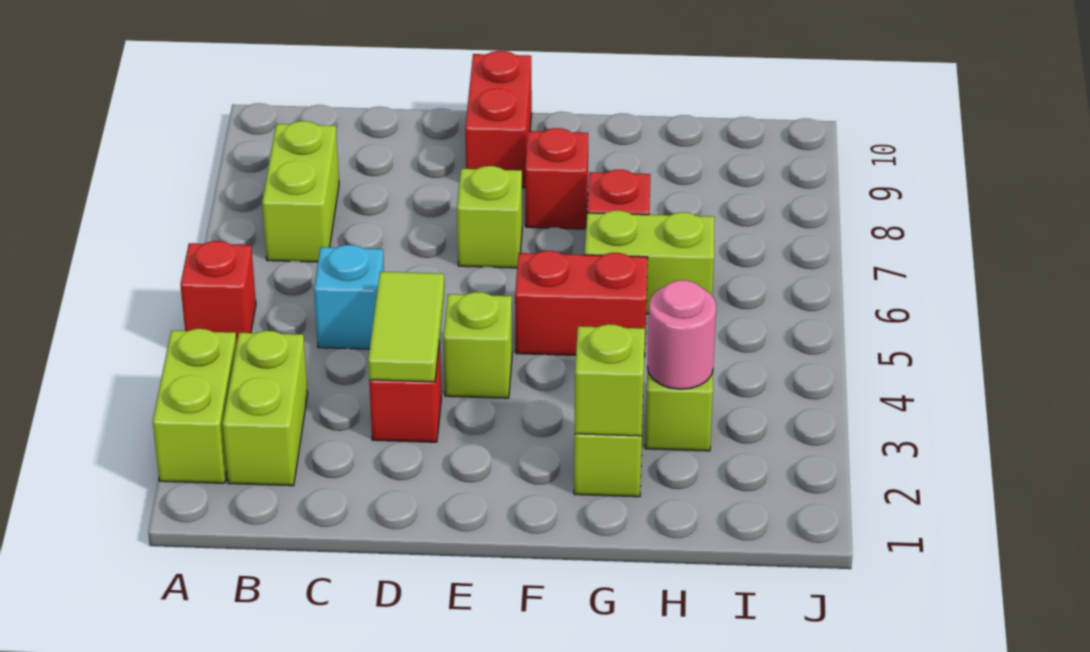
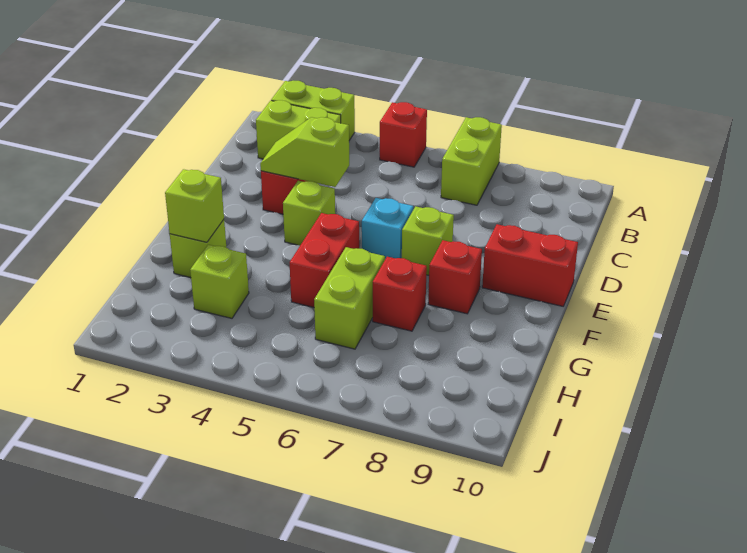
lime 1x2 brick [262,121,339,262] -> lime 1x2 brick turned to [441,117,502,205]
cyan 1x1 brick [314,245,384,349] -> cyan 1x1 brick moved to [362,198,413,259]
lime 1x2 tile [368,272,444,382] -> lime 1x2 slope [260,117,349,187]
pink 1x1 round brick [647,280,716,389] -> none

